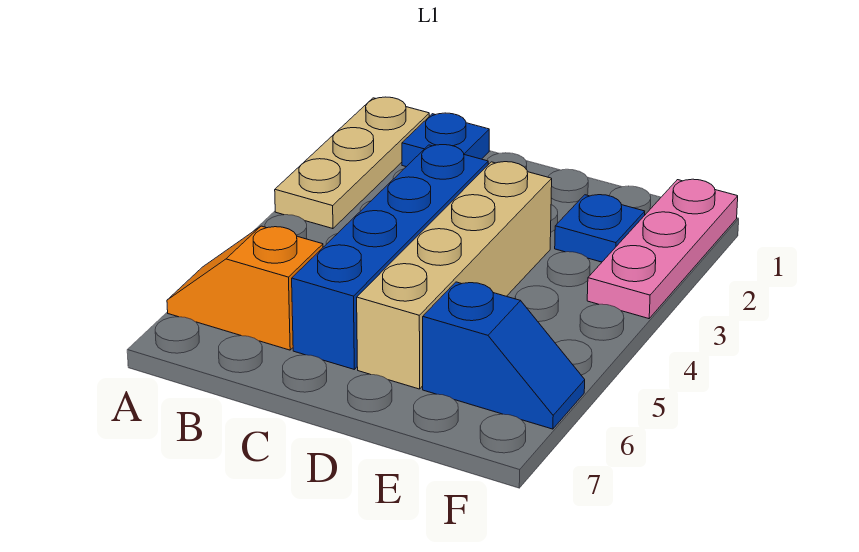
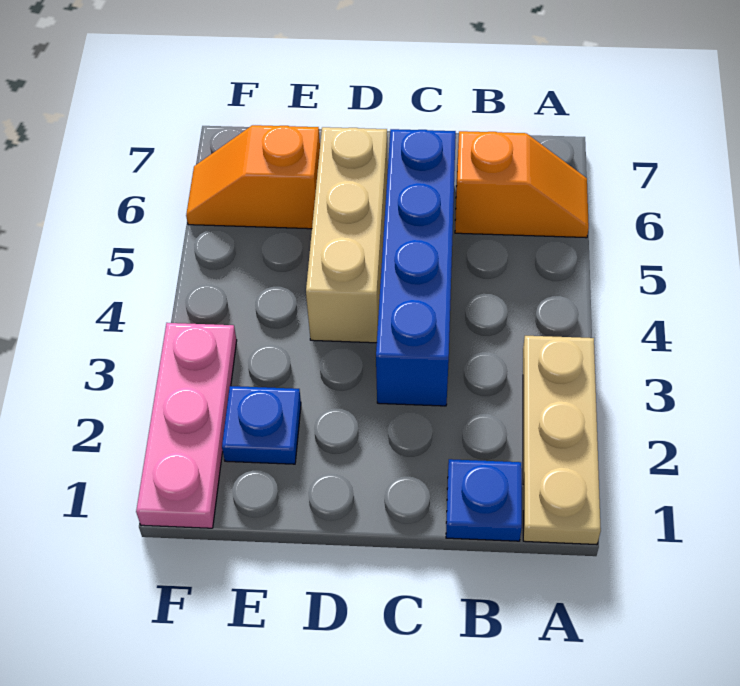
tan 1x4 brick [357,162,552,389] -> tan 1x3 brick [306,127,388,343]
blue 1x2 slope [423,282,585,429] -> orange 1x2 slope [186,125,320,229]

